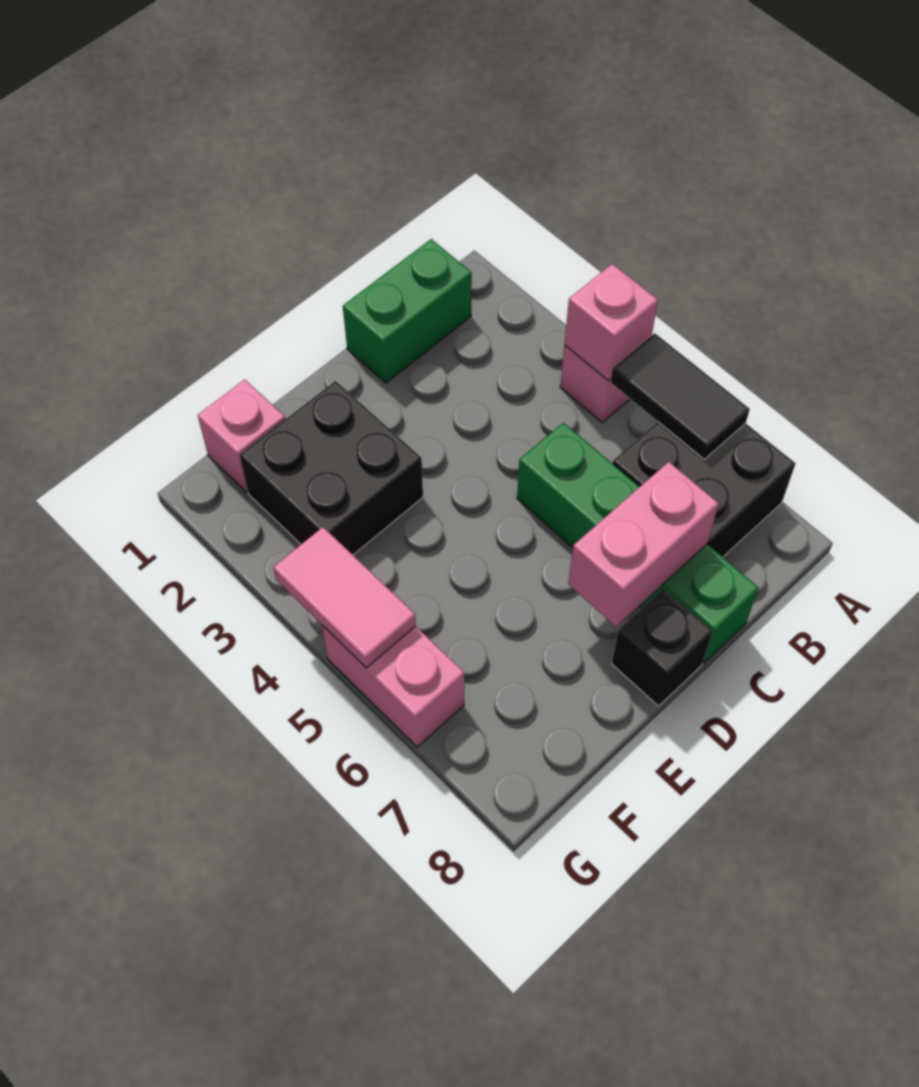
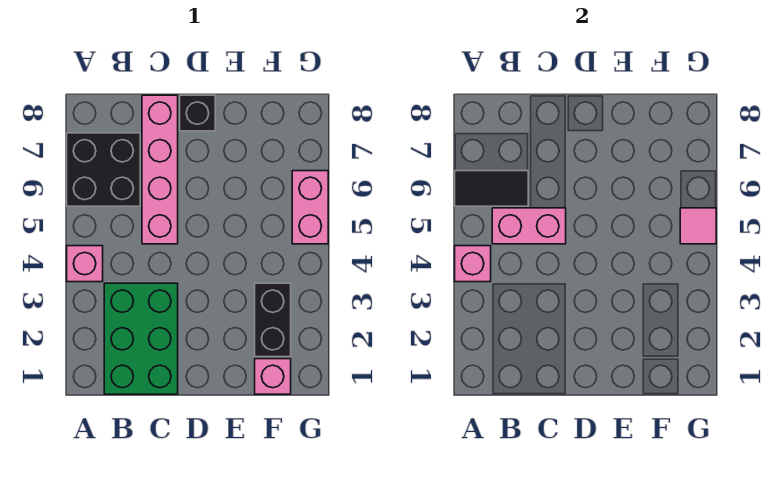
black 1x2 tile [611,333,750,459] -> black 1x2 tile turned to [455,171,528,206]
green 1x2 brick [343,239,472,383] -> green 2x3 brick [104,283,178,394]
green 1x4 brick [517,423,759,663] -> pink 1x4 brick [142,95,178,244]
pink 1x2 brick [568,462,719,627] -> pink 1x2 brick moved to [492,208,566,244]
black 2x2 brick [240,381,423,555] -> black 1x2 brick [255,283,291,357]
pink 1x2 tile [273,527,416,668] -> pink 1x1 tile [680,208,716,244]

